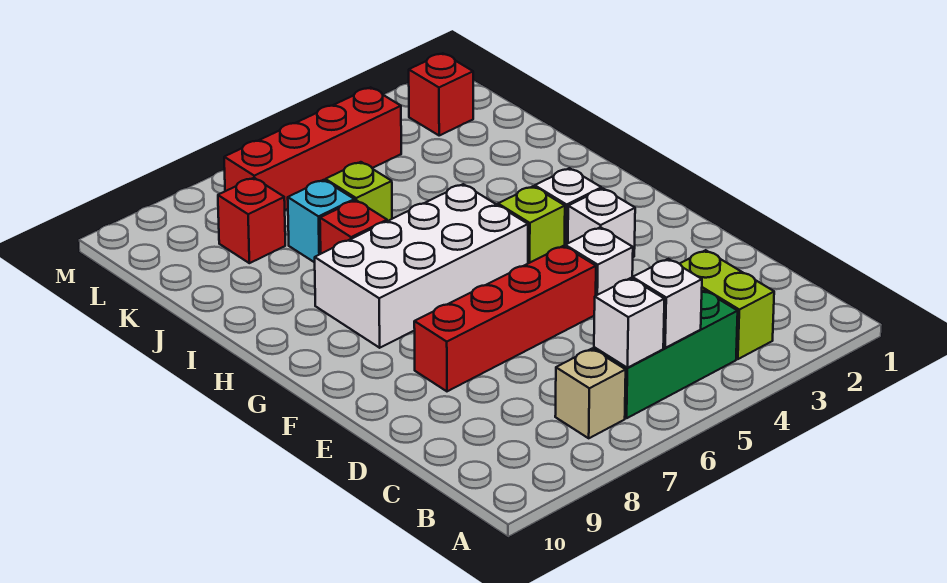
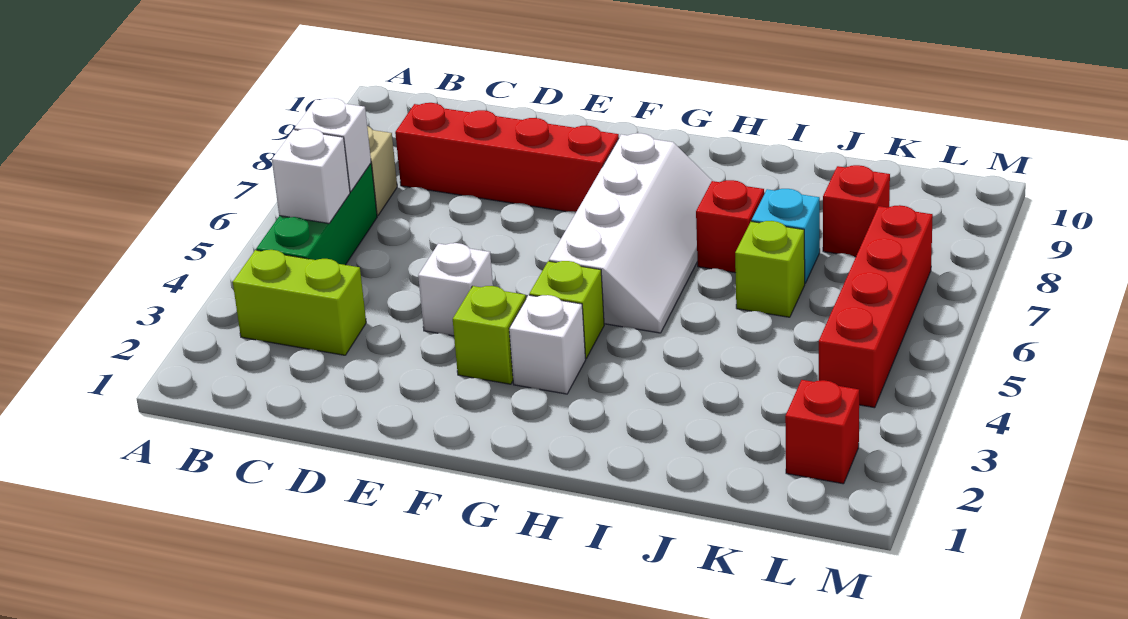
red 1x4 brick [414,246,596,391] -> red 1x4 brick turned to [395,103,619,212]
white 1x1 brick [568,189,635,257] -> lime 1x1 brick [453,286,526,384]
white 2x4 brick [315,184,528,348] -> white 2x4 slope [549,133,712,333]

